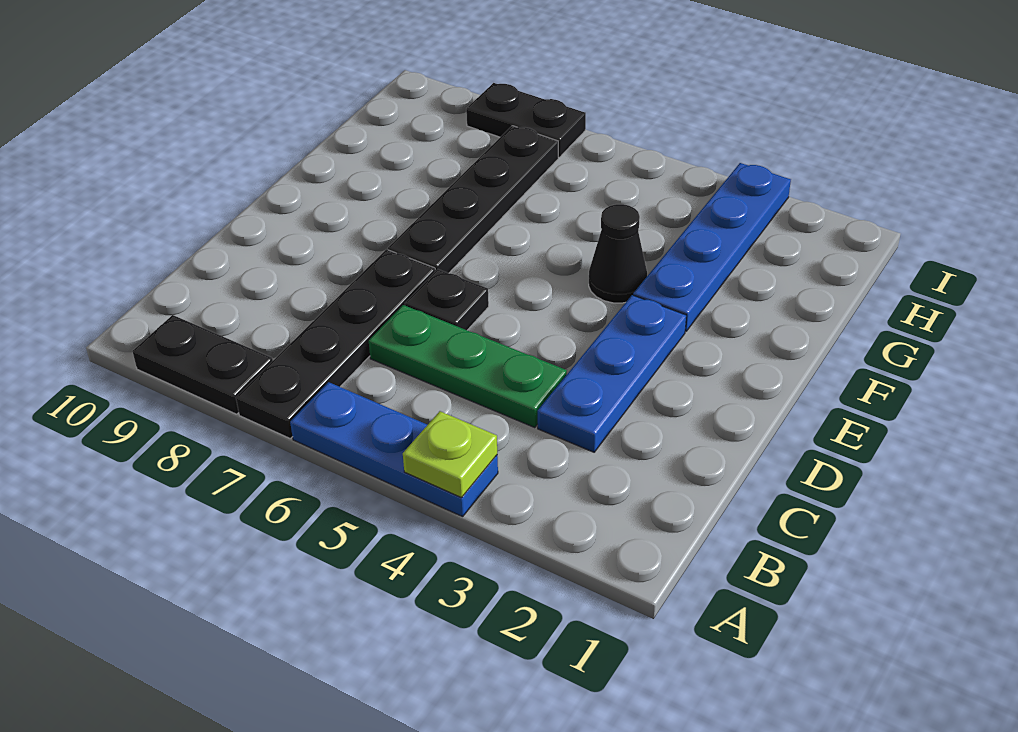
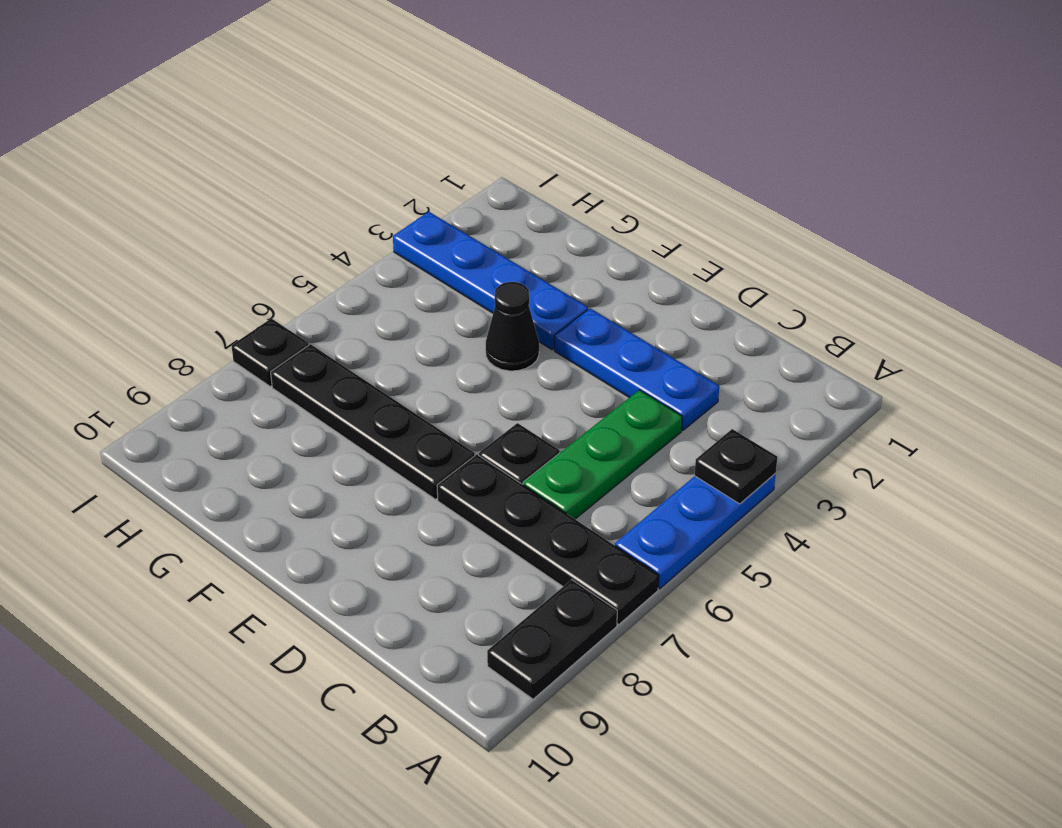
lime 1x1 plate [403,411,497,498] -> black 1x1 plate [695,429,777,504]
black 1x2 plate [466,83,586,157] -> black 1x1 plate [232,318,309,386]

